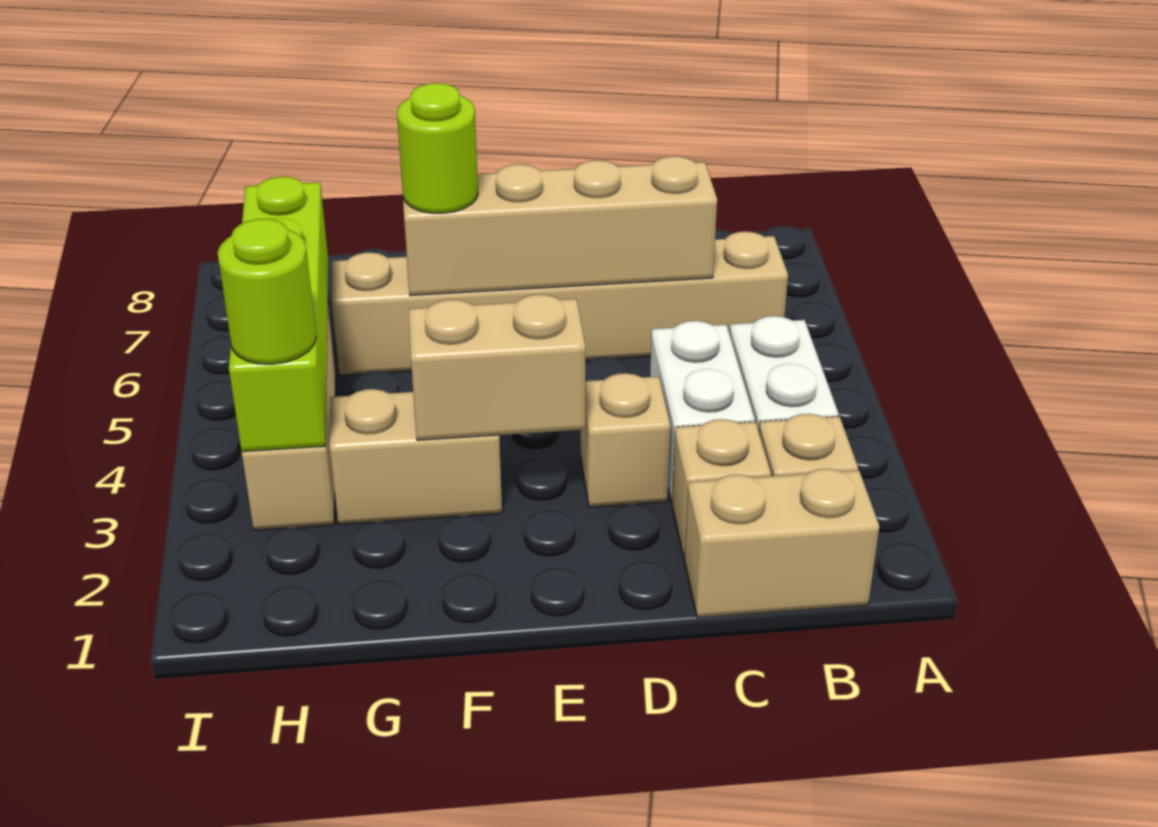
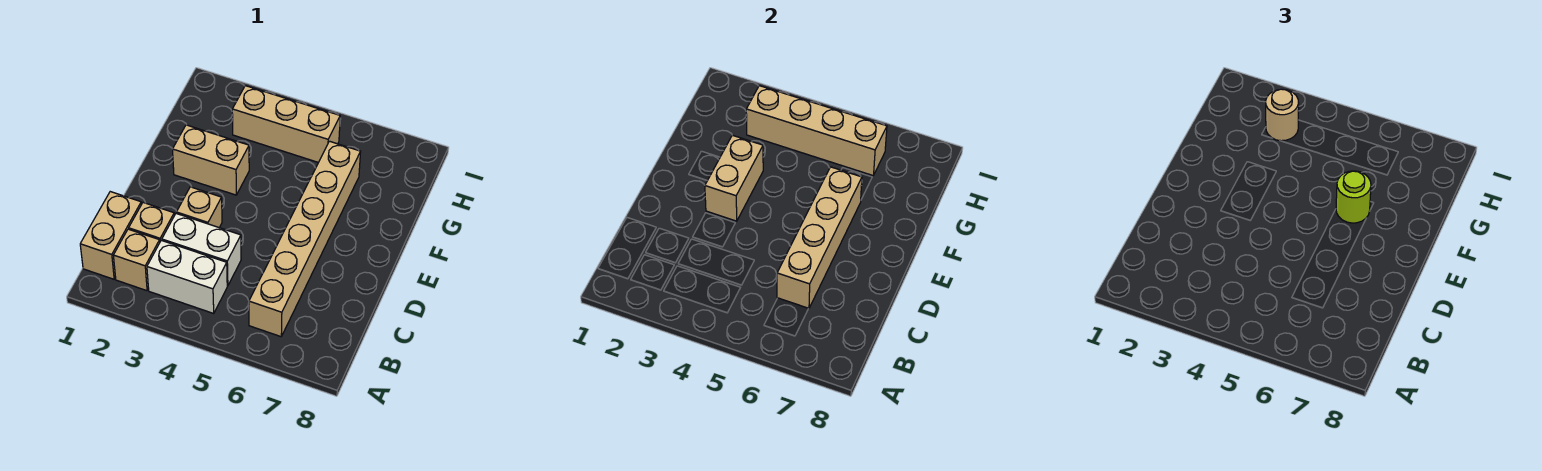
tan 1x2 brick [330,389,502,524] -> tan 1x2 brick turned to [173,125,249,195]
lime 1x4 brick [229,177,328,452] -> tan 1x4 brick [746,86,887,175]
lime 1x1 round brick [217,219,316,364] -> tan 1x1 round brick [1266,89,1299,141]

